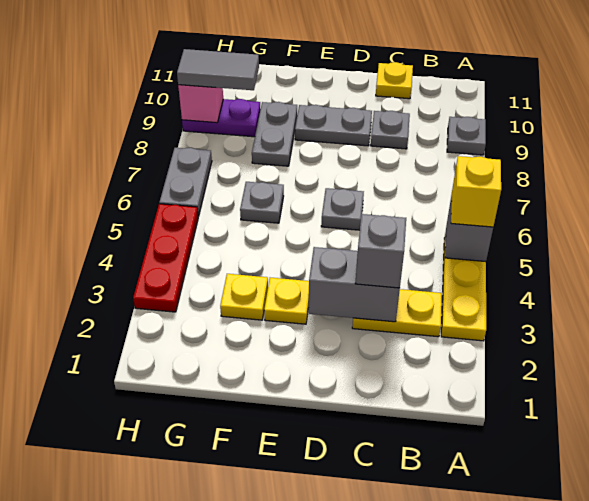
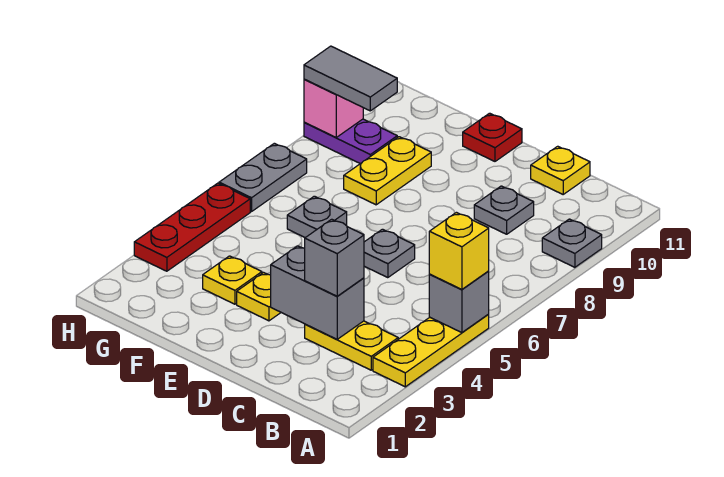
grey 1x2 plate [295,105,372,146] -> none
none -> red 1x1 plate [463,113,522,161]
grey 1x2 plate [252,102,297,166] -> yellow 1x2 plate [344,137,431,205]

